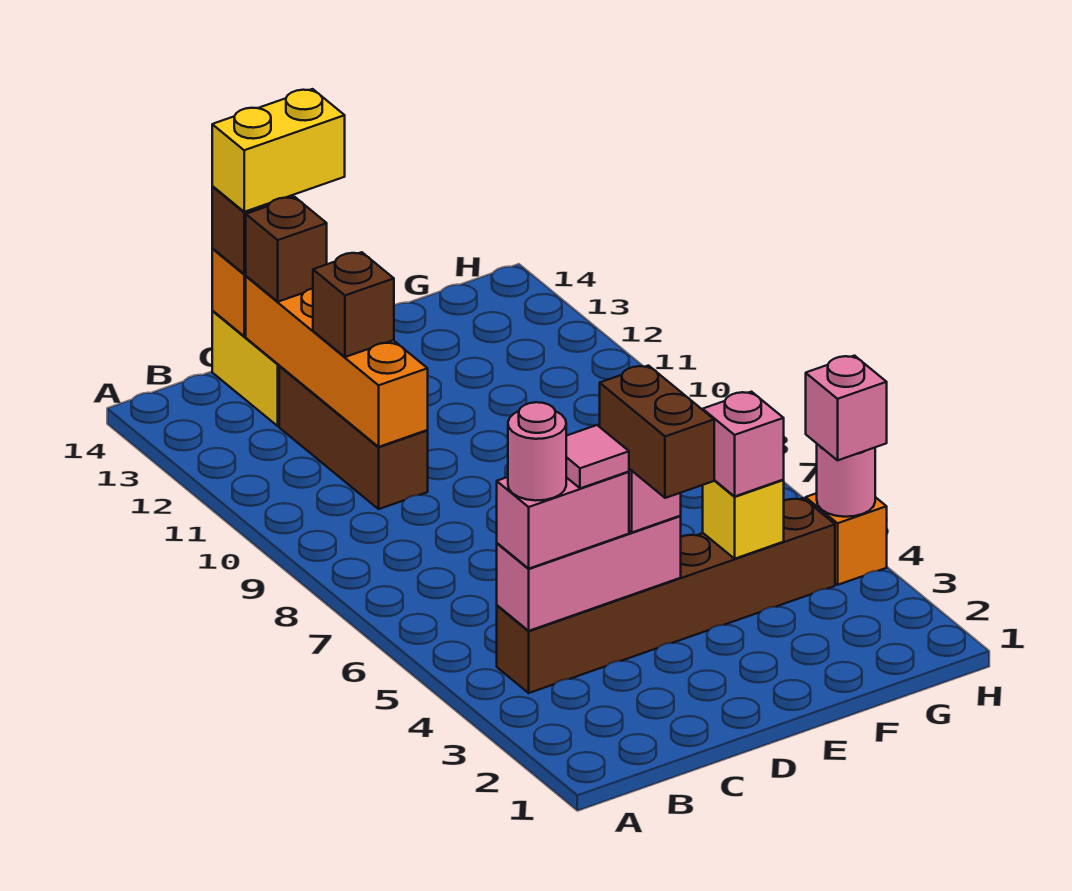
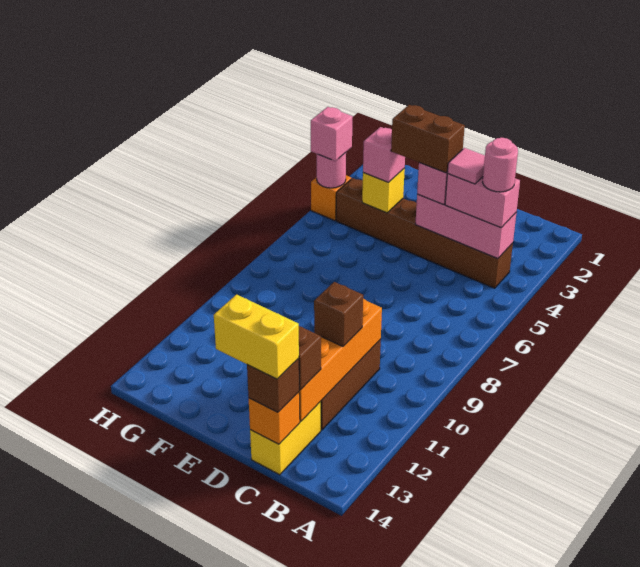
brown 1x2 brick [600,366,714,498] -> brown 1x2 brick turned to [391,105,465,173]

